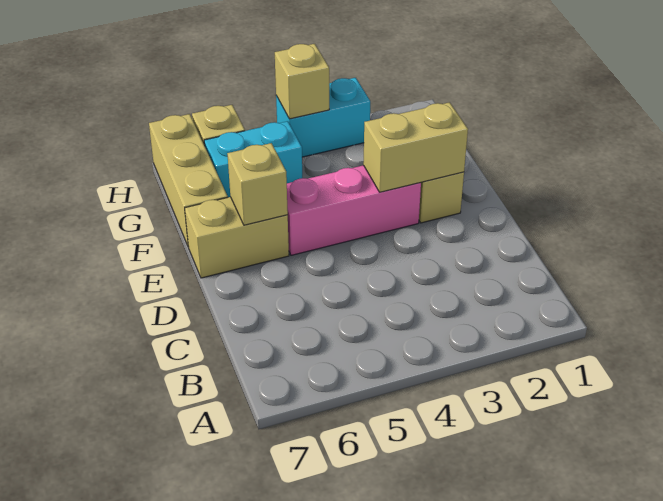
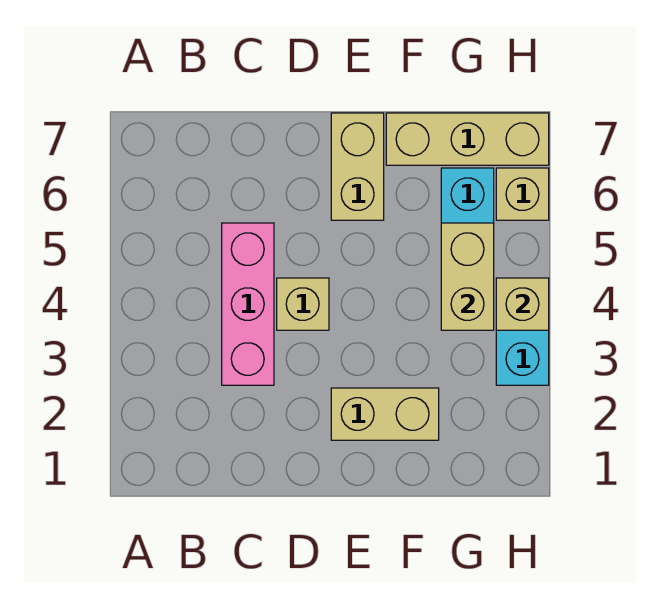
tan 1x2 brick [363,102,468,192] -> tan 1x2 brick moved to [441,223,494,330]
pink 1x3 brick [287,165,421,255] -> pink 1x3 brick moved to [222,223,274,385]
tan 1x1 brick [227,143,288,225] -> tan 1x1 brick moved to [277,278,329,330]

